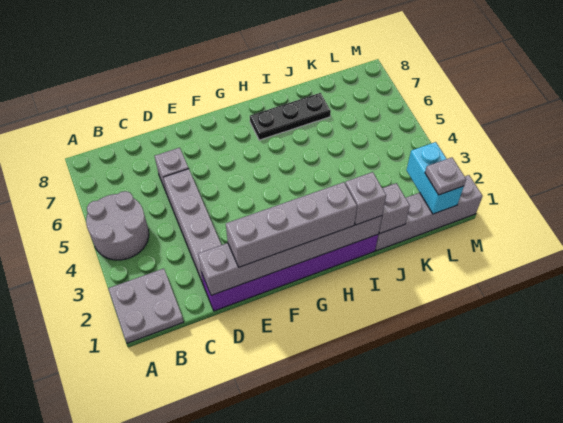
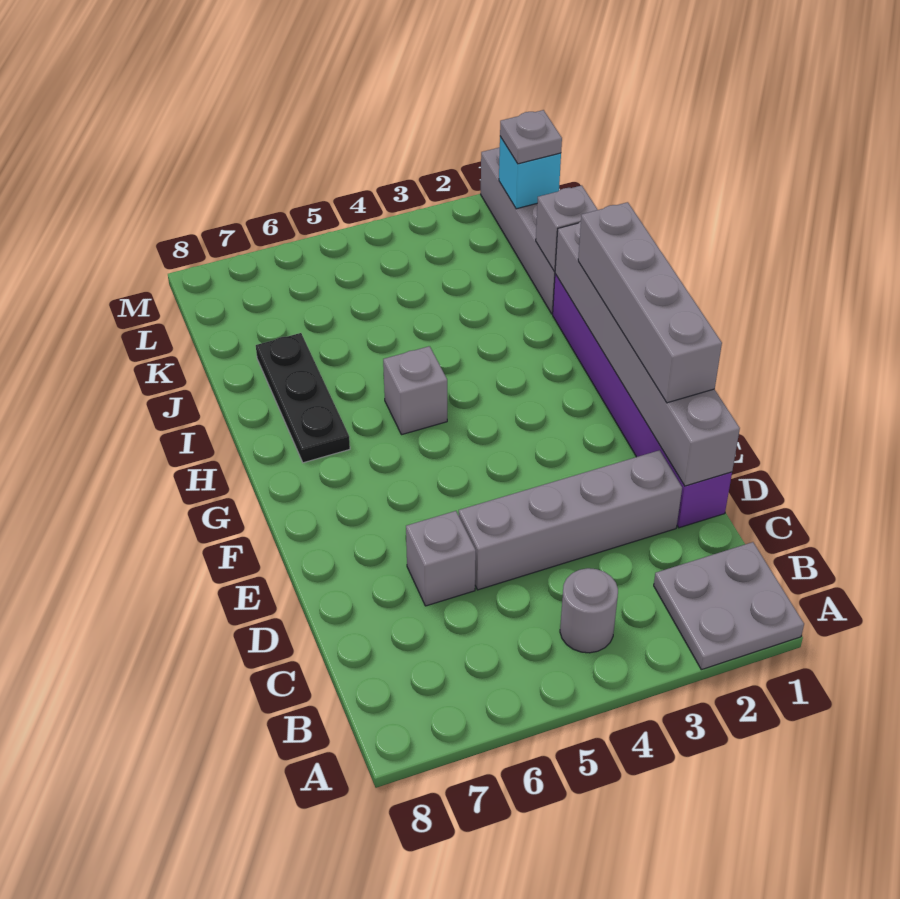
grey 2x2 round brick [86,191,149,260] -> grey 1x1 round brick [560,568,618,653]
grey 1x1 brick [345,172,386,225] -> grey 1x1 brick moved to [383,346,447,435]
cyan 1x2 brick [406,142,464,214] -> cyan 1x1 brick [499,137,561,209]

